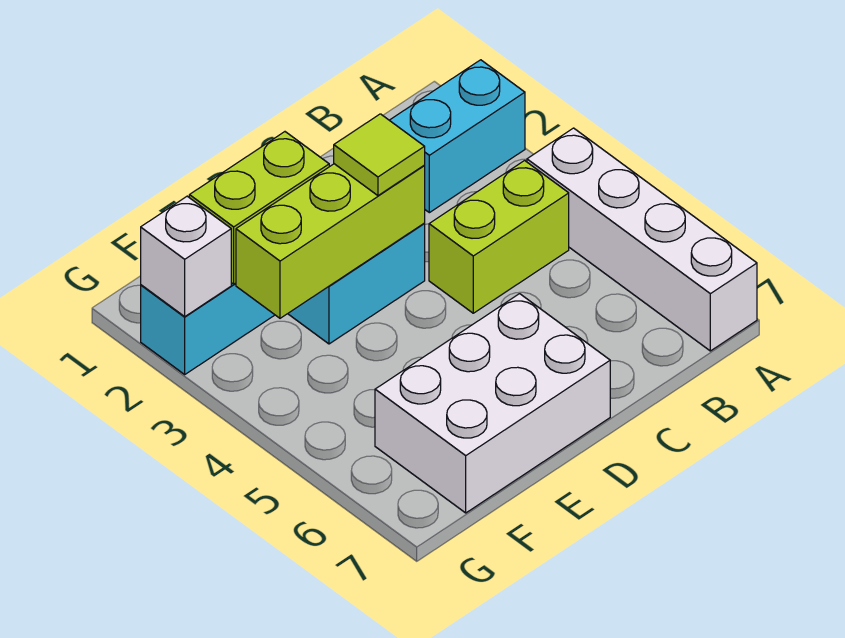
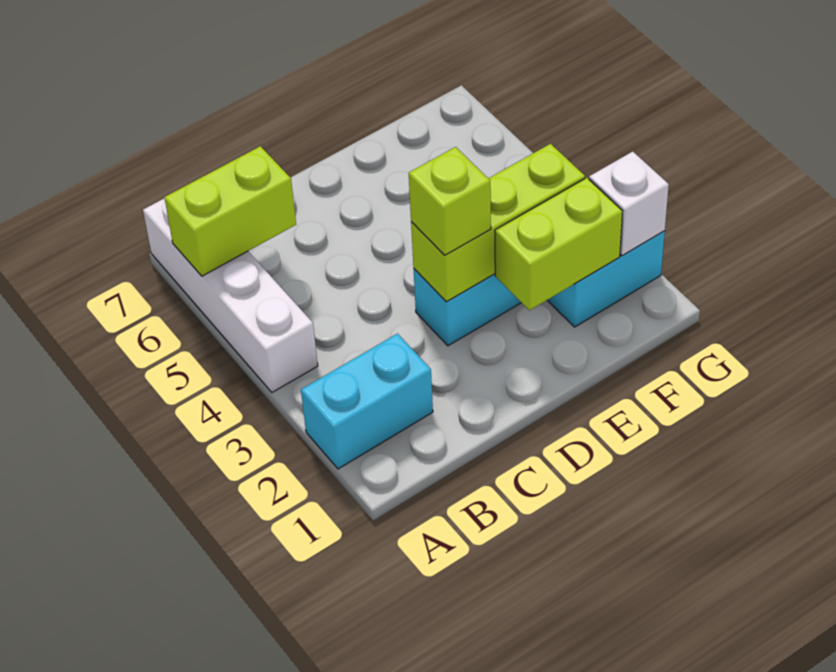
lime 1x2 brick [429,161,569,313] -> lime 1x2 brick moved to [164,146,296,276]
lime 1x1 tile [334,114,425,196] -> lime 1x1 brick [409,147,491,255]
white 2x3 brick [375,294,610,513] -> none

